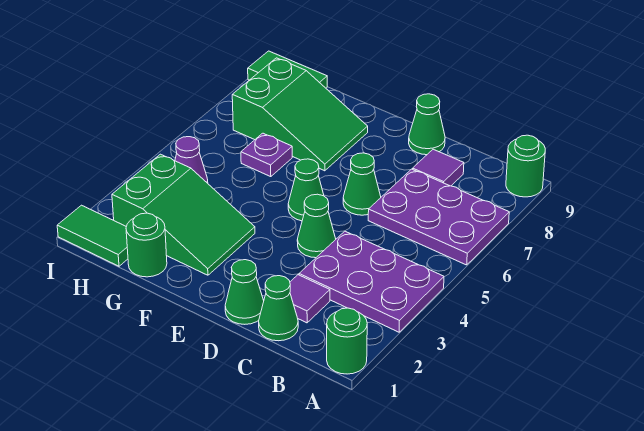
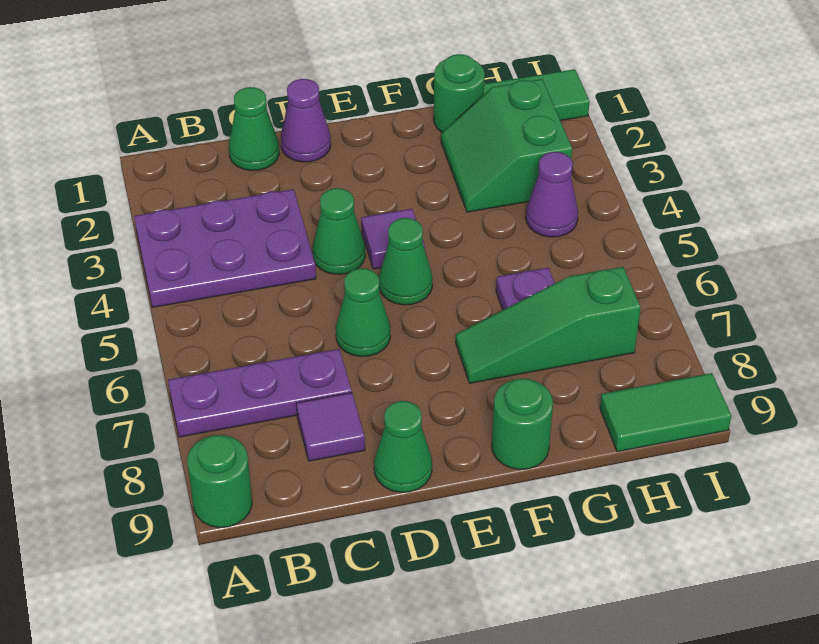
green 1x1 round brick [327,308,367,374] -> green 1x1 round brick moved to [492,379,553,470]
purple 2x3 plate [368,169,509,265] -> purple 1x3 plate [168,349,352,437]
purple 1x1 tile [290,275,330,323] -> purple 1x1 tile moved to [361,209,425,269]
green 1x1 cone [225,260,264,324] -> purple 1x1 cone [281,79,331,162]
green 2x3 slope [112,154,255,275] -> green 2x2 slope [441,79,572,212]
green 2x3 slope [232,58,368,171] -> green 1x3 slope [455,267,641,383]

